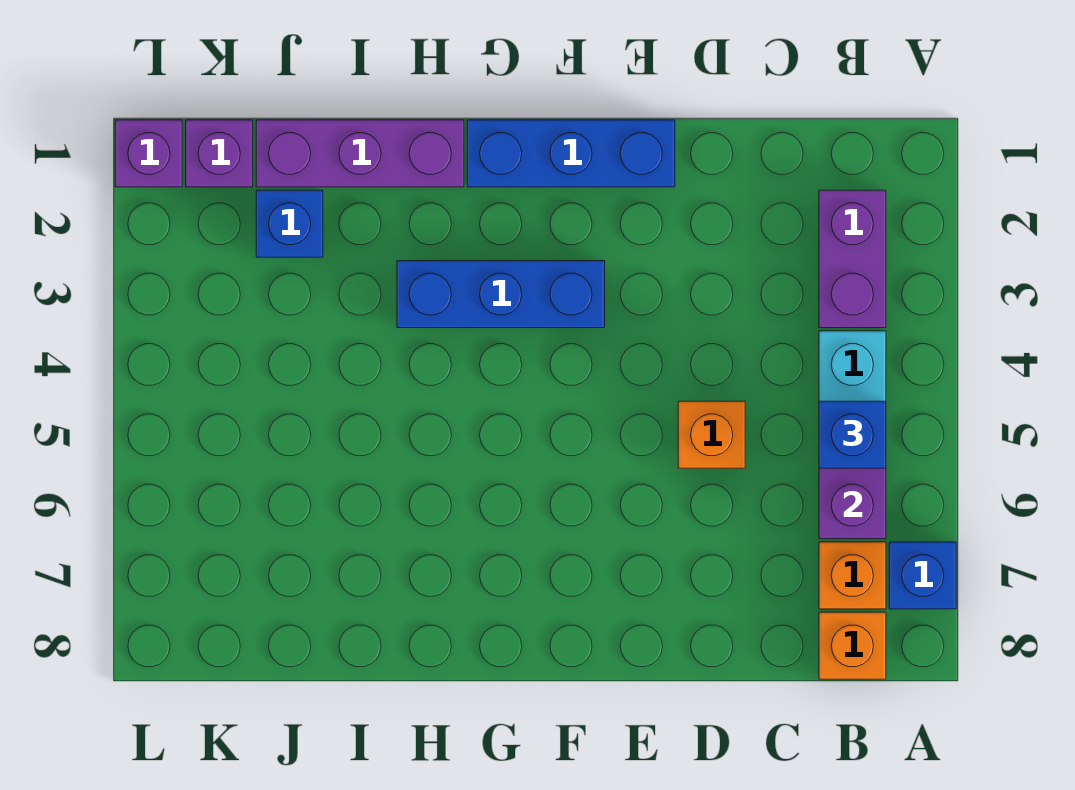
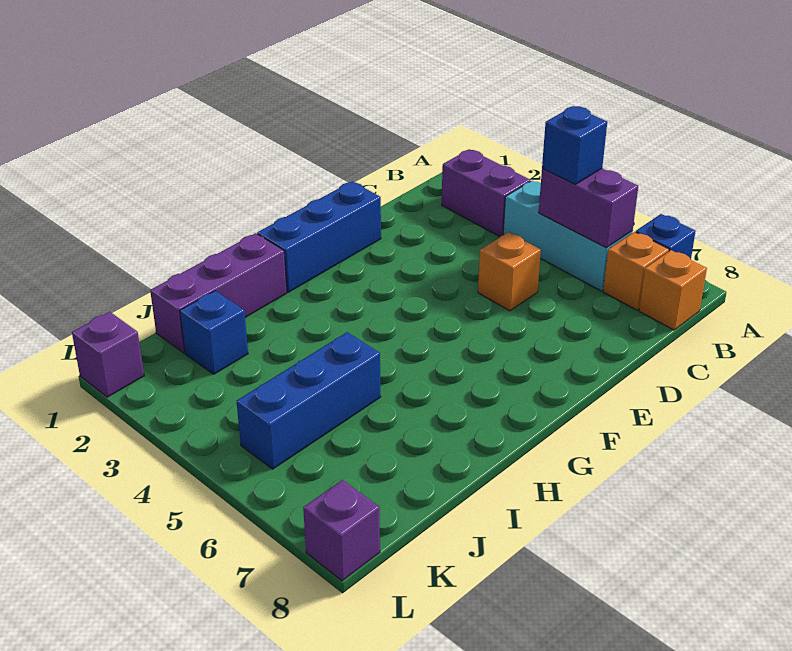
blue 1x3 brick [397,261,605,328] -> blue 1x3 brick moved to [237,332,381,469]
purple 1x1 brick [186,120,253,187] -> purple 1x1 brick moved to [303,480,380,581]

